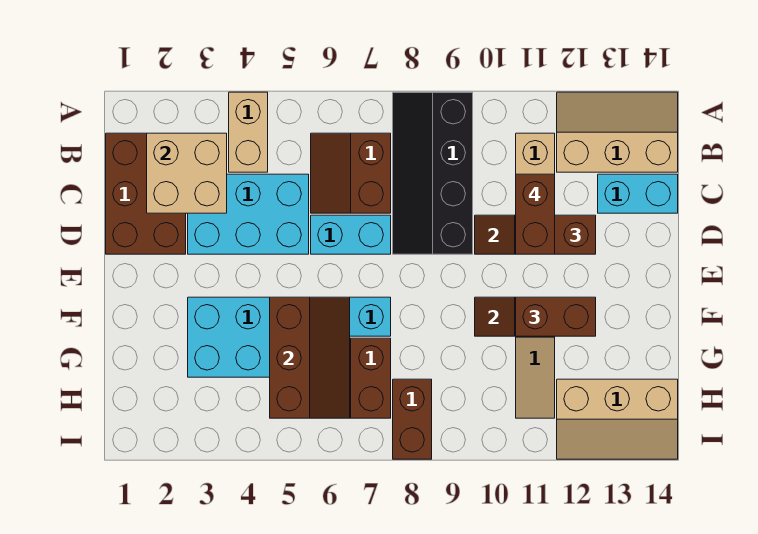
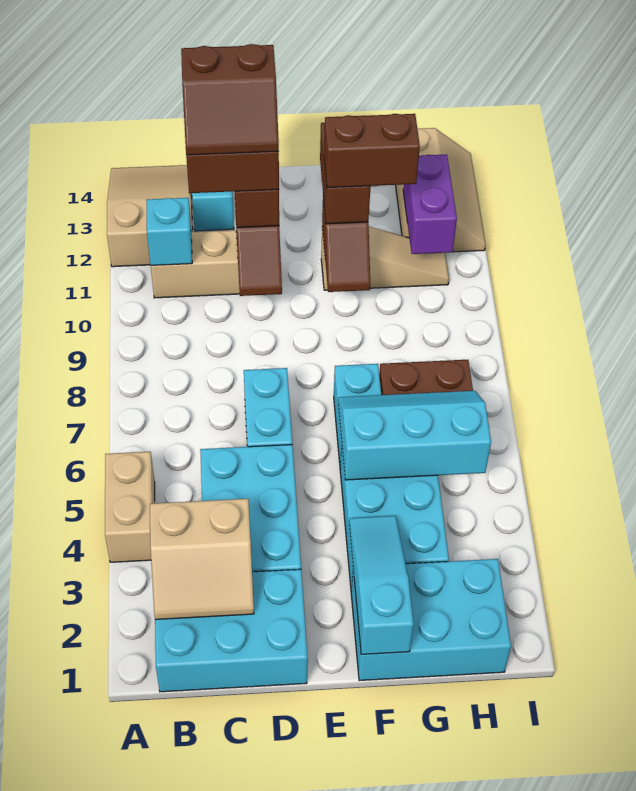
tan 1x2 brick [229,92,268,172] -> tan 1x2 brick turned to [105,452,155,562]
black 2x4 slope [393,92,473,254] -> none
tan 2x3 slope [557,92,678,172] -> tan 2x3 slope turned to [107,165,193,267]
brown 2x3 brick [106,133,186,254] -> cyan 2x3 brick [155,569,308,692]
tan 2x2 brick [147,133,227,213] -> tan 2x2 slope [150,499,254,620]
brown 2x2 slope [311,133,391,213] -> brown 2x2 slope moved to [181,44,279,155]
none -> cyan 1x1 brick [146,198,192,265]
none -> cyan 2x3 brick [351,559,511,681]
none -> cyan 1x3 slope [349,516,414,654]
brown 2x3 slope [270,297,350,418] -> cyan 2x3 slope [338,391,491,480]
brown 1x2 brick [393,379,432,459] -> brown 1x2 brick moved to [324,114,420,188]
none -> purple 1x2 brick [403,155,457,254]

